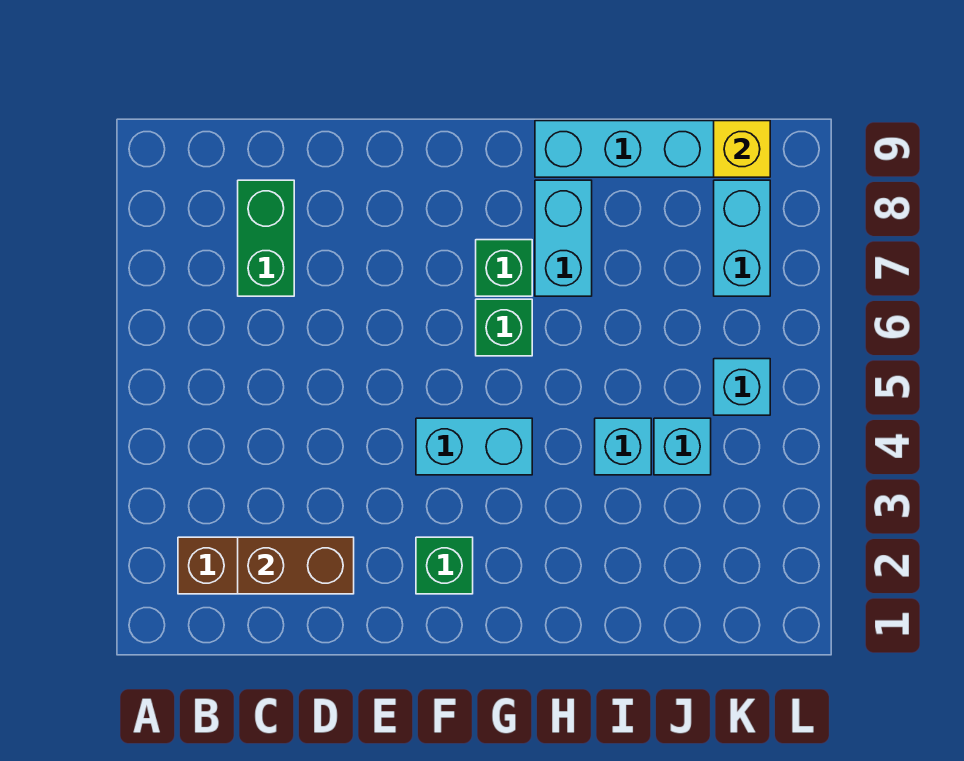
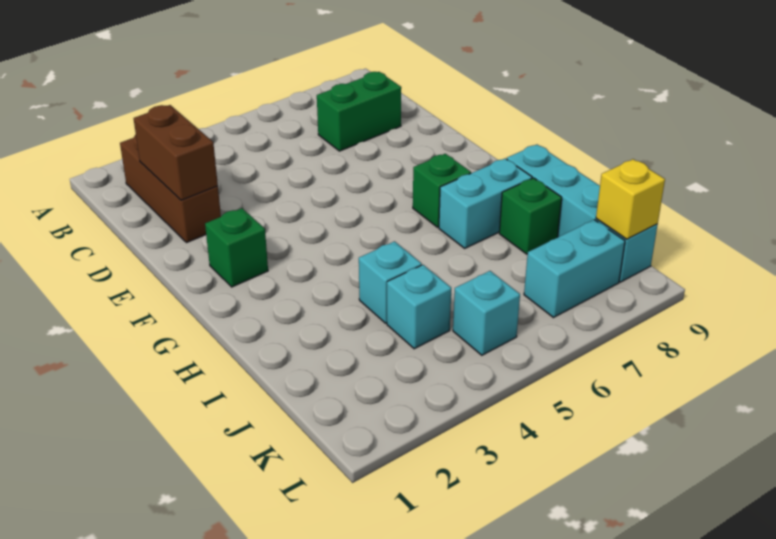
cyan 1x2 brick [416,418,532,475] -> none
green 1x1 brick [476,299,532,356] -> green 1x1 brick moved to [499,178,562,254]

